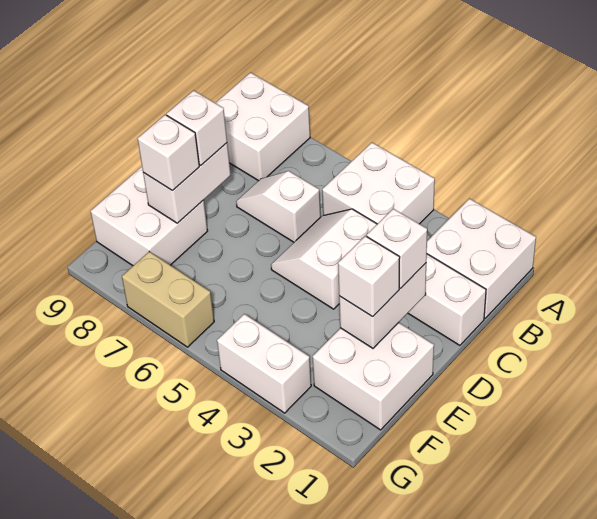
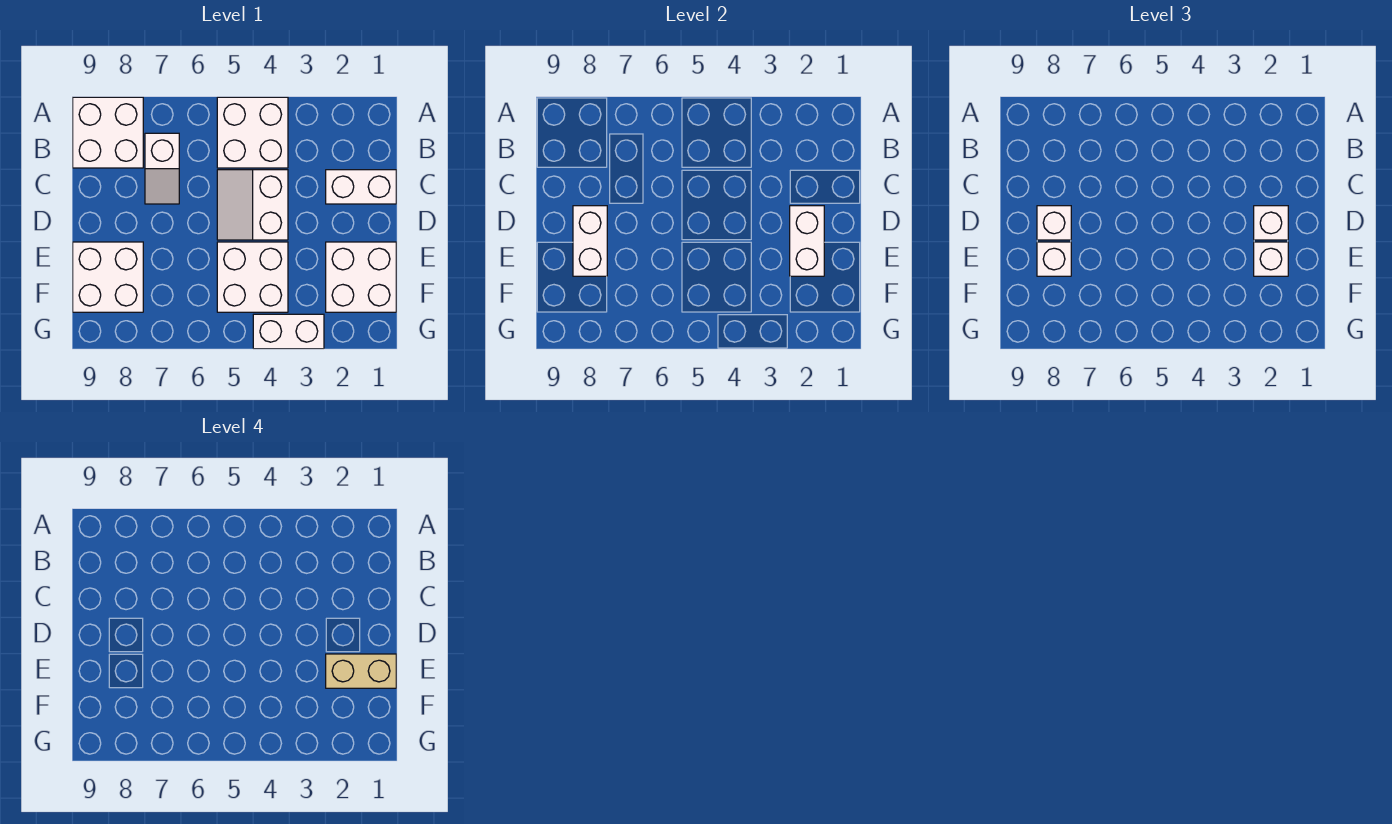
white 2x2 brick [427,199,536,318] -> white 2x2 brick moved to [217,242,288,312]
white 1x2 slope [236,171,321,242] -> white 1x2 slope turned to [145,133,179,204]
tan 1x2 brick [122,252,214,347] -> tan 1x2 brick moved to [326,654,396,688]

